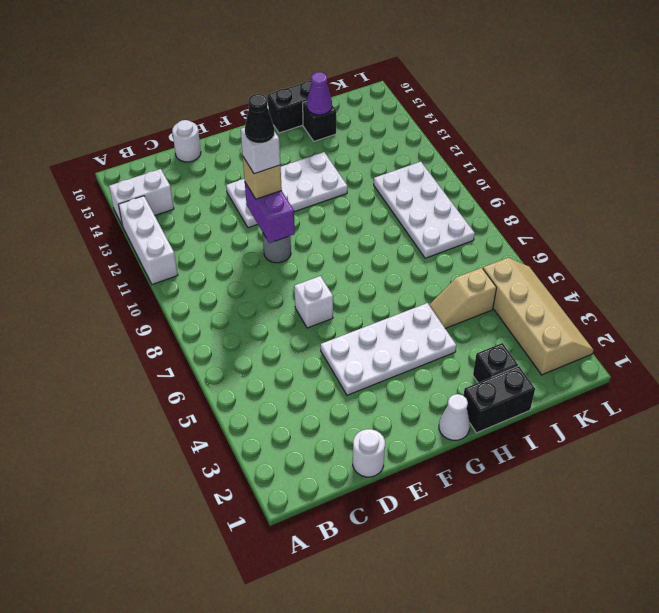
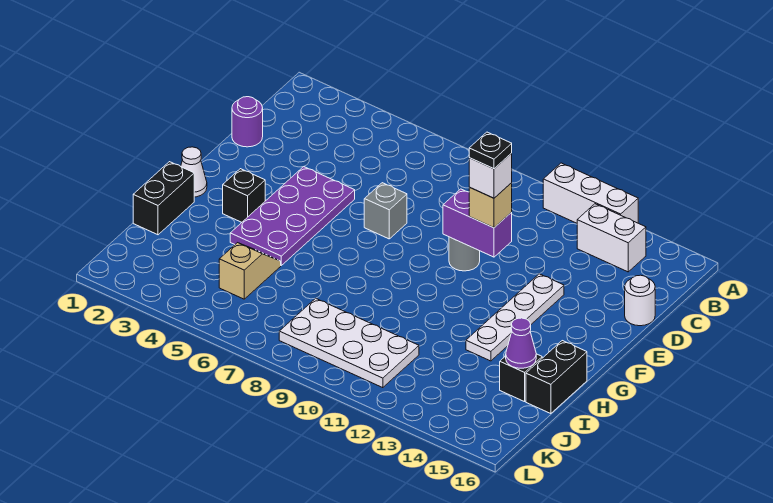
white 1x2 brick [109,169,174,226] -> white 1x2 brick turned to [577,204,646,272]
white 1x1 round brick [353,429,385,477] -> purple 1x1 round brick [232,97,263,147]
white 2x4 plate [321,303,456,395] -> purple 2x4 plate [230,167,355,265]
white 1x1 brick [294,276,333,328] -> grey 1x1 brick [364,183,407,239]
black 1x1 cone [245,94,274,143] -> black 1x1 plate [469,132,512,169]
white 2x4 plate [226,152,348,228] -> white 1x4 plate [466,274,564,361]
black 1x1 brick [473,343,518,383] -> black 1x1 brick moved to [223,169,265,222]
tan 2x4 slope [483,258,594,375] -> none

